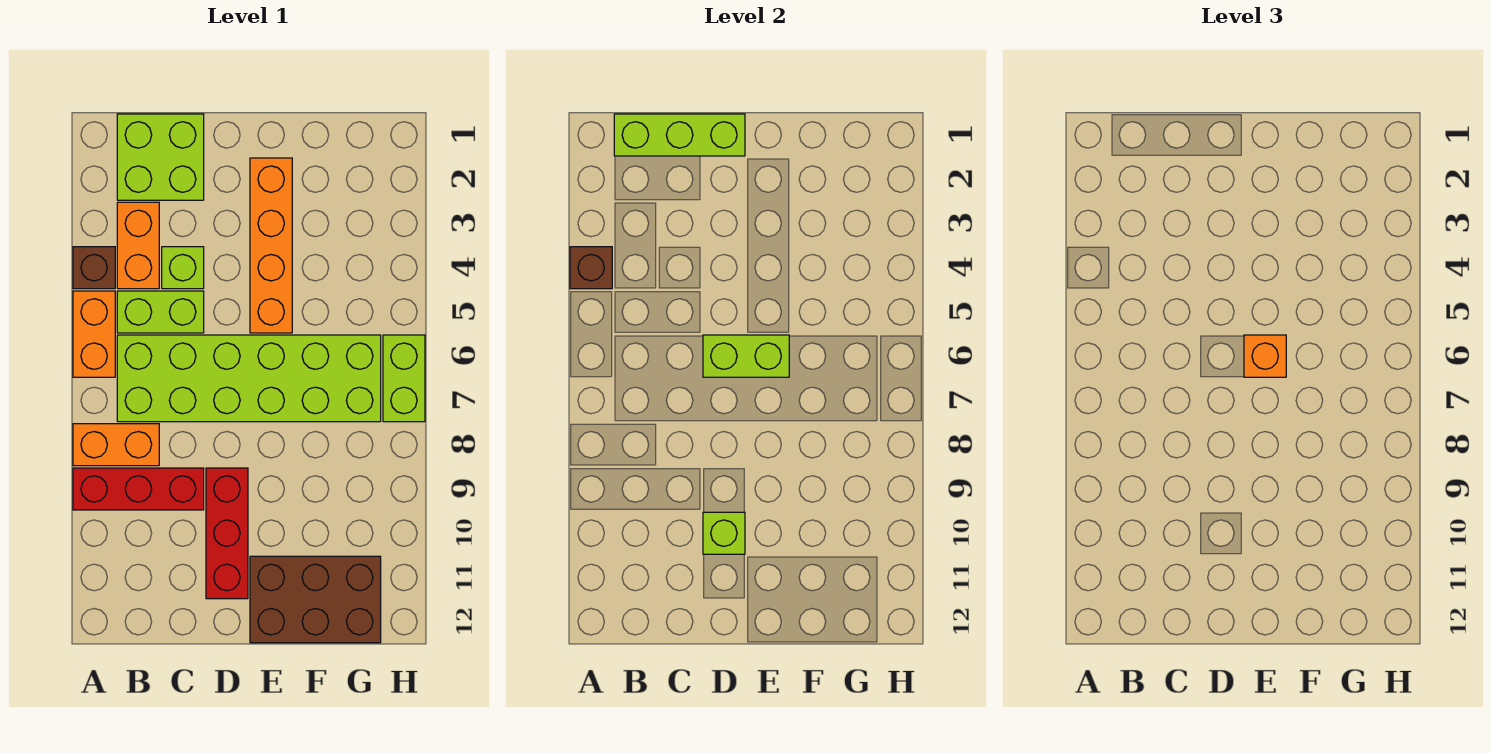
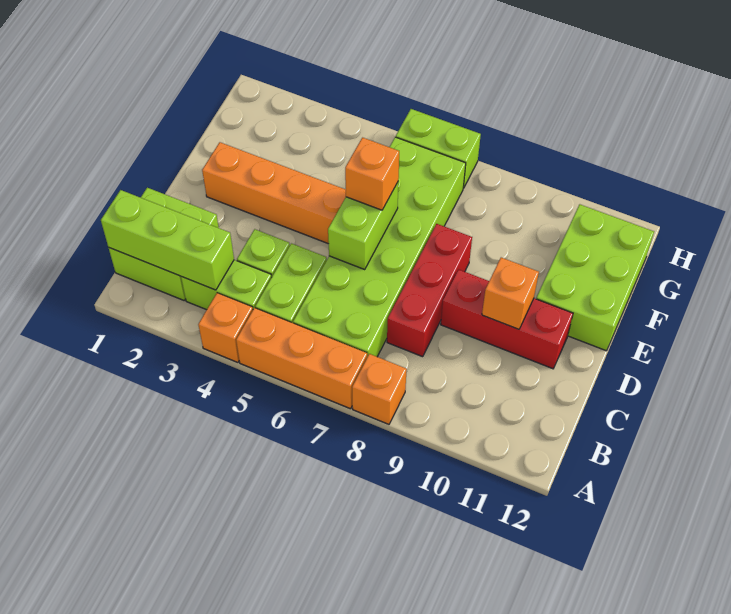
brown 1x1 brick [73,247,115,289] -> orange 1x1 brick [198,293,253,362]
brown 1x1 brick [570,247,612,289] -> none
orange 1x2 brick [73,291,115,377] -> orange 1x3 brick [236,308,367,409]
orange 1x2 brick [73,424,159,466] -> orange 1x1 brick [352,354,407,424]
red 1x3 brick [73,468,204,510] -> red 1x3 brick moved to [387,224,472,357]
lime 1x3 brick [614,114,745,156] -> lime 1x3 brick turned to [101,190,234,290]
orange 1x2 brick [117,202,159,289] -> lime 1x2 brick [181,260,272,310]
lime 1x1 brick [703,512,745,554] -> orange 1x1 brick [482,258,539,329]
brown 2x3 brick [250,556,381,643] -> lime 2x3 brick [536,204,654,351]

